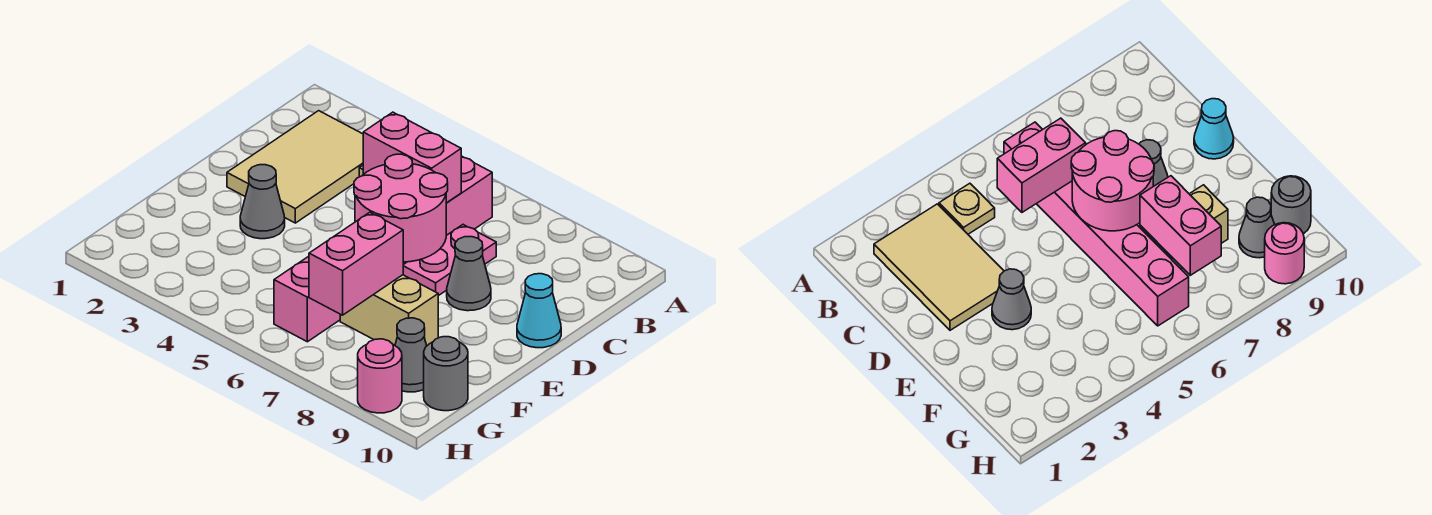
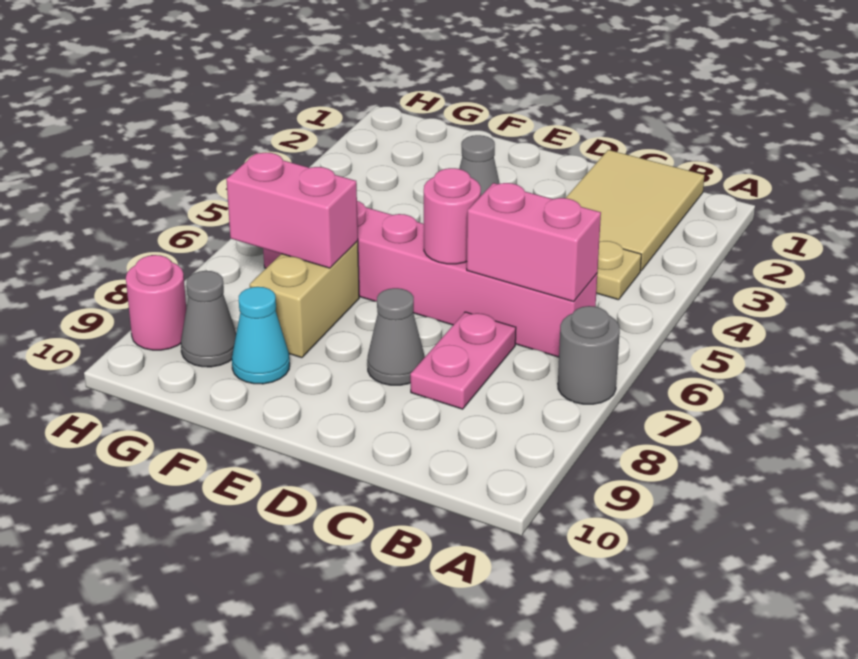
tan 2x3 tile [227,111,363,223] -> tan 2x3 tile turned to [566,150,704,271]
pink 1x2 brick [363,112,461,203] -> pink 1x2 brick turned to [467,183,601,302]
pink 1x2 plate [403,225,496,296] -> pink 1x2 plate turned to [410,312,516,409]
pink 2x2 round brick [354,154,448,262] -> pink 1x1 round brick [424,168,481,264]
cyan 1x1 cone [517,274,561,348] -> cyan 1x1 cone moved to [232,287,290,384]
grey 1x1 round brick [424,337,468,411] -> grey 1x1 round brick moved to [558,306,620,404]

